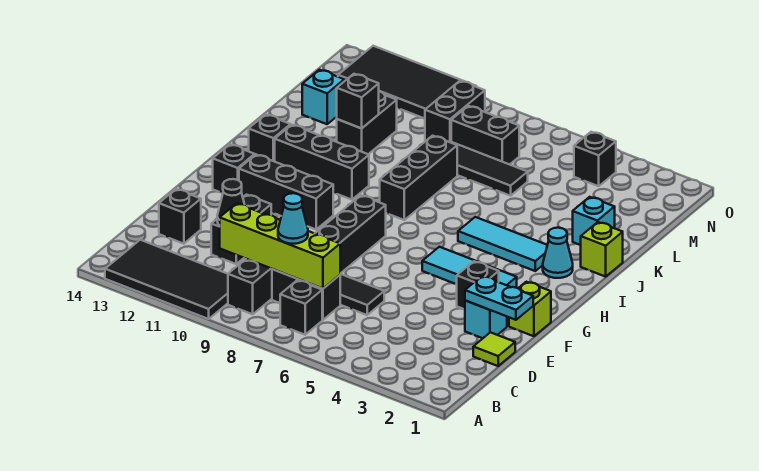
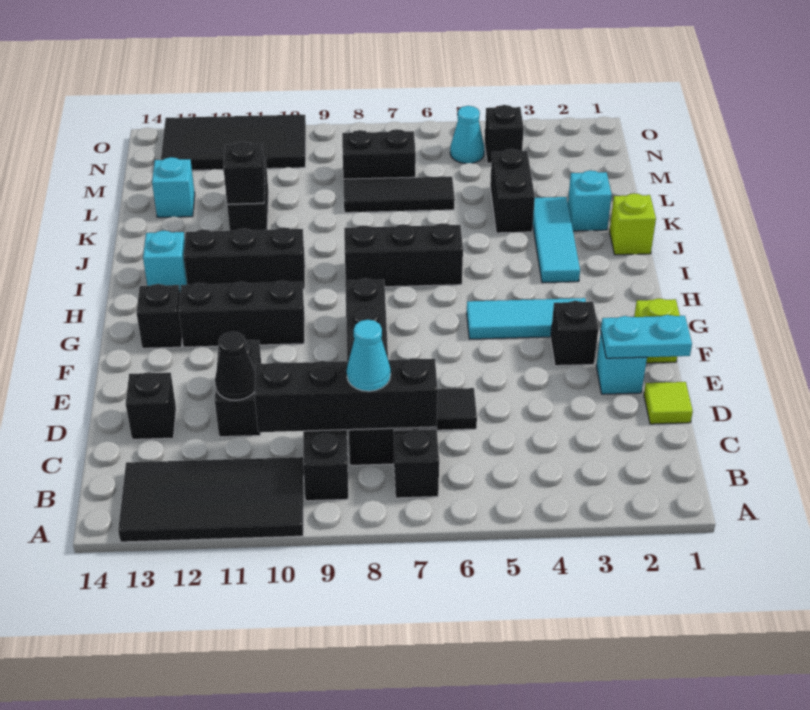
lime 1x4 brick [220,203,340,289] -> black 1x4 brick [254,358,438,432]
cyan 1x1 cone [543,228,573,278] -> cyan 1x1 cone moved to [450,106,484,164]
cyan 1x3 tile [458,217,547,271] -> cyan 1x3 tile turned to [533,197,580,283]
black 1x3 brick [380,136,457,220] -> black 1x3 brick turned to [344,223,463,287]
black 1x1 brick [249,114,291,161] -> cyan 1x1 brick [143,231,187,289]
black 1x2 brick [425,81,485,142] -> black 1x2 brick moved to [490,149,535,233]

